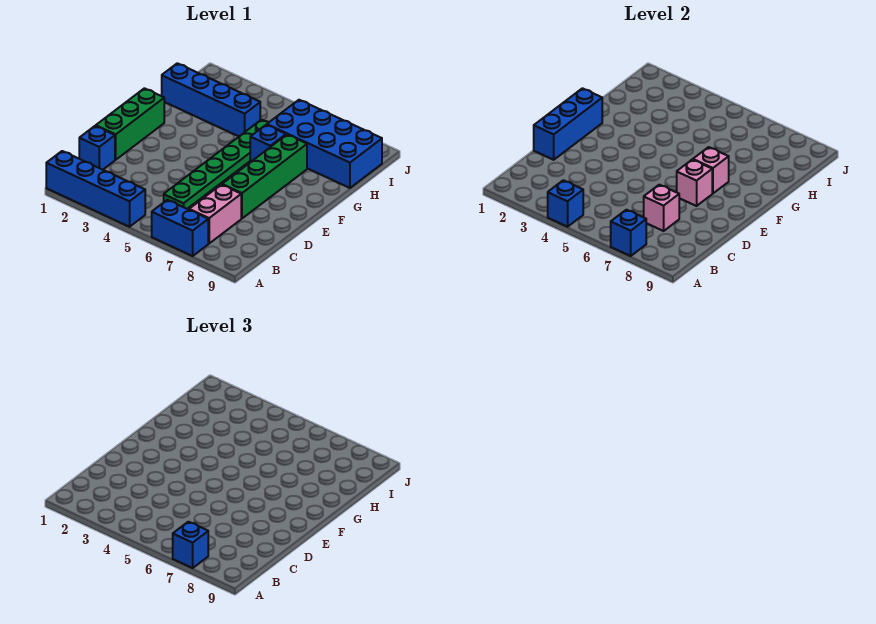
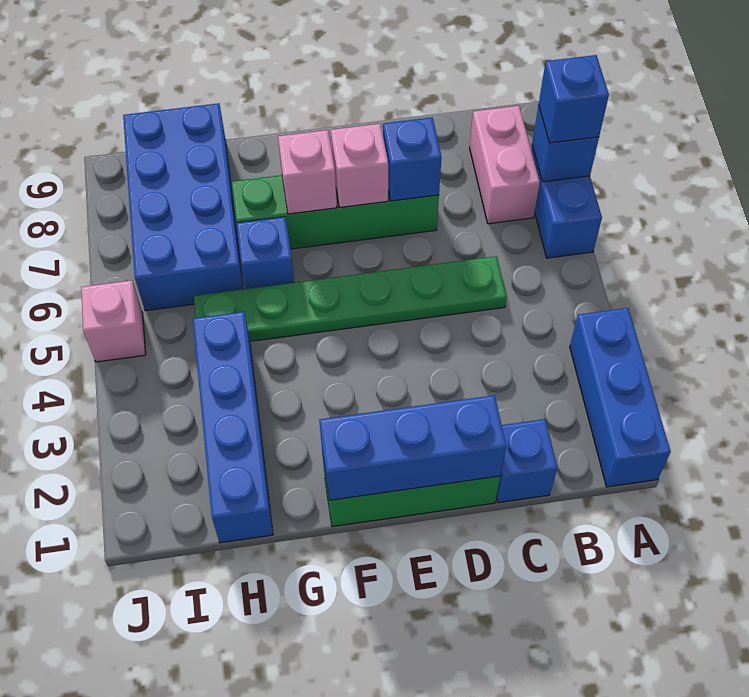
blue 1x4 brick [46,151,145,227] -> blue 1x3 brick [570,308,671,487]
blue 1x1 brick [548,180,583,227] -> blue 1x1 brick moved to [383,117,442,201]
pink 1x2 brick [189,185,241,243] -> pink 1x2 brick turned to [470,106,540,224]
pink 1x1 brick [644,185,679,231] -> pink 1x1 brick moved to [81,280,146,362]

